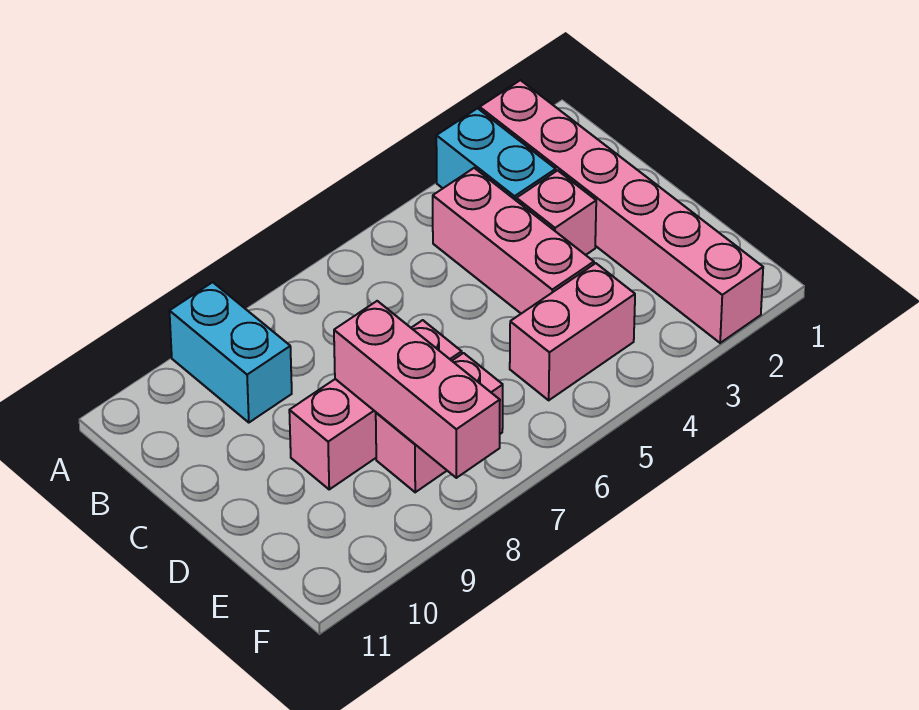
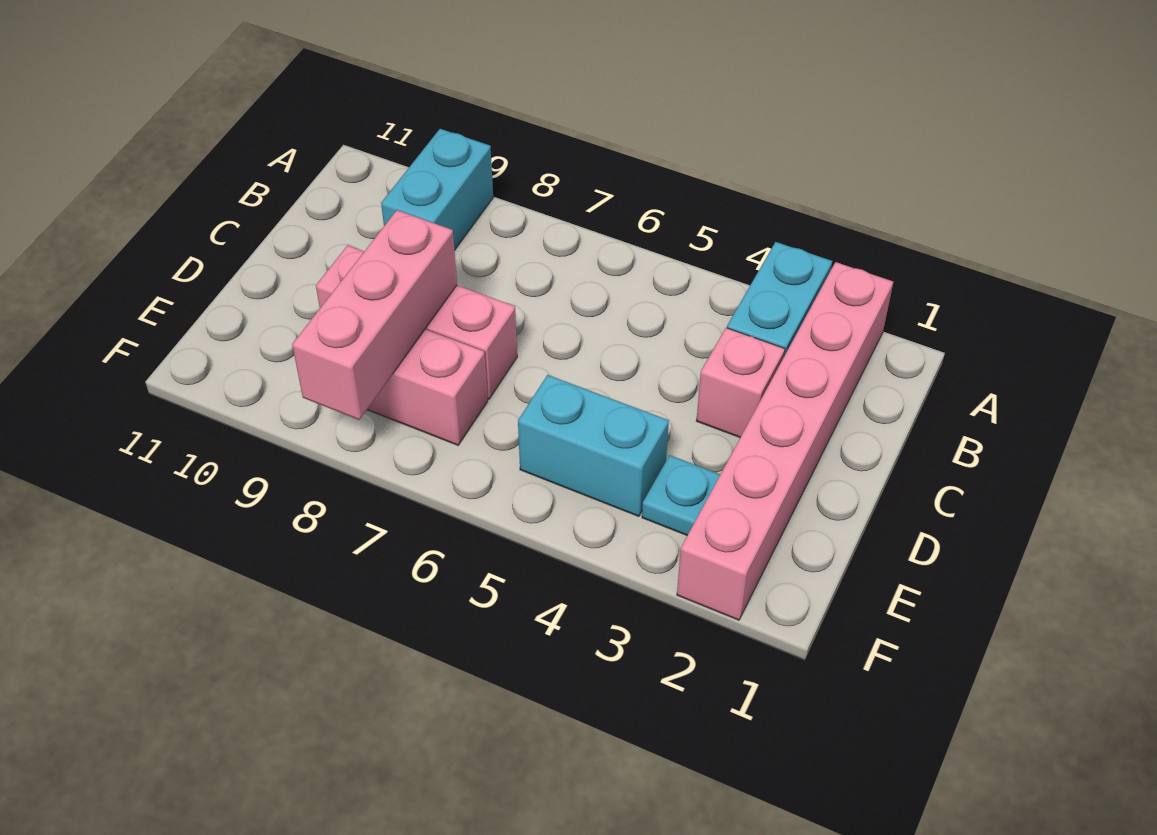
pink 1x3 brick [433,168,594,314] -> none
none -> cyan 1x1 plate [642,455,720,535]
pink 1x2 brick [510,263,635,400] -> cyan 1x2 brick [518,375,669,516]

